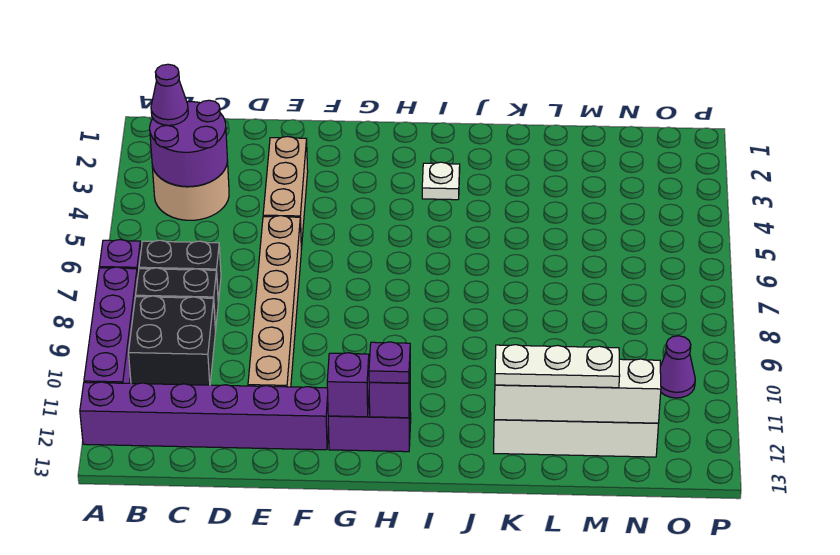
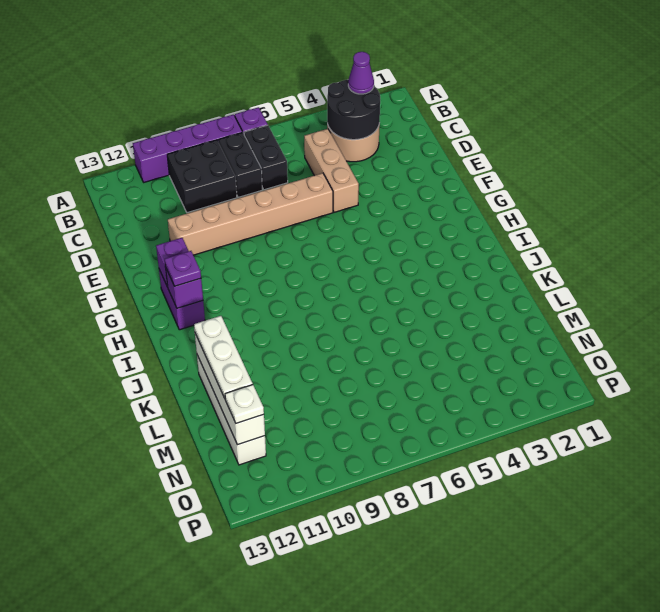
purple 1x6 brick [80,382,329,450] -> none
purple 2x2 round brick [150,100,227,187] -> black 2x2 round brick [327,79,380,140]
tan 1x3 brick [263,136,308,248] -> tan 1x3 brick turned to [304,129,359,212]
white 1x1 plate [422,162,460,200] -> white 1x1 plate moved to [225,385,264,423]
purple 1x1 cone [660,336,695,398] -> none

